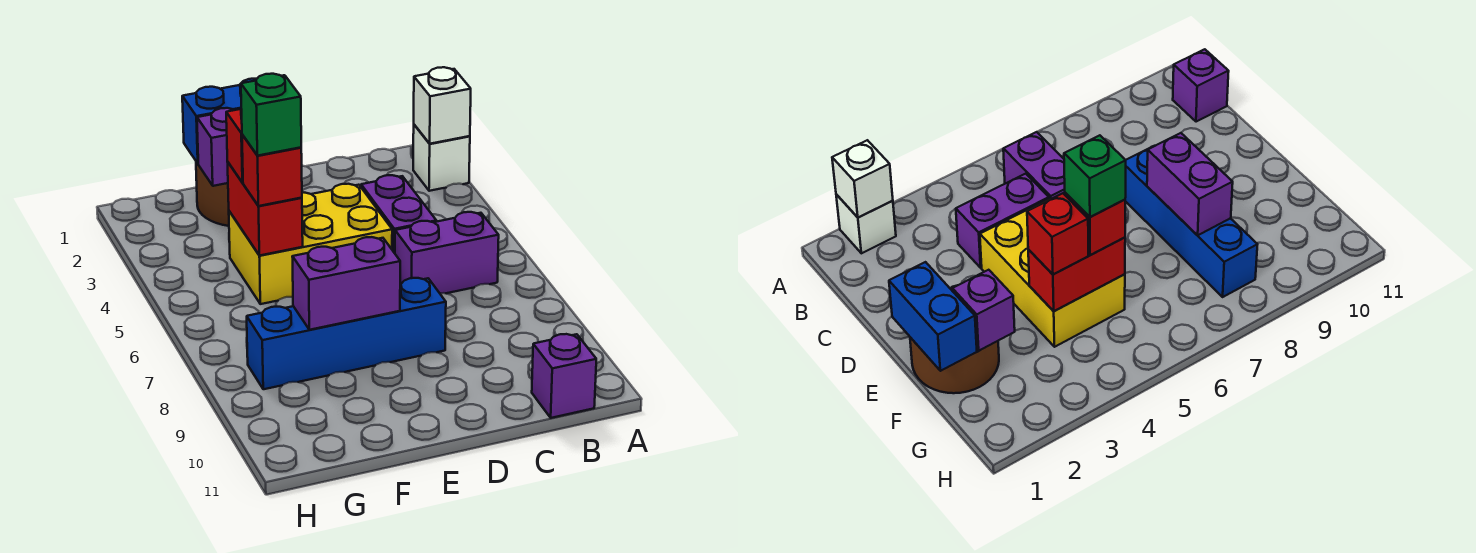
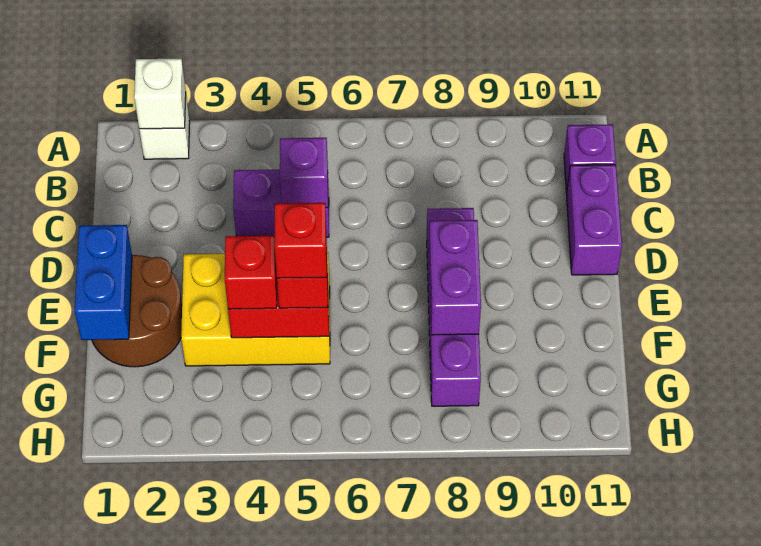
purple 1x2 brick [395,212,499,293] -> purple 1x2 brick moved to [567,165,622,275]
yellow 2x3 brick [229,184,392,304] -> yellow 2x3 brick turned to [181,252,330,366]
blue 1x4 brick [247,278,446,389] -> purple 1x4 brick [427,208,481,406]
purple 1x1 brick [197,108,234,186] -> purple 1x1 brick moved to [280,138,328,208]
green 1x1 brick [241,74,301,156] -> red 1x1 brick [275,203,327,278]

